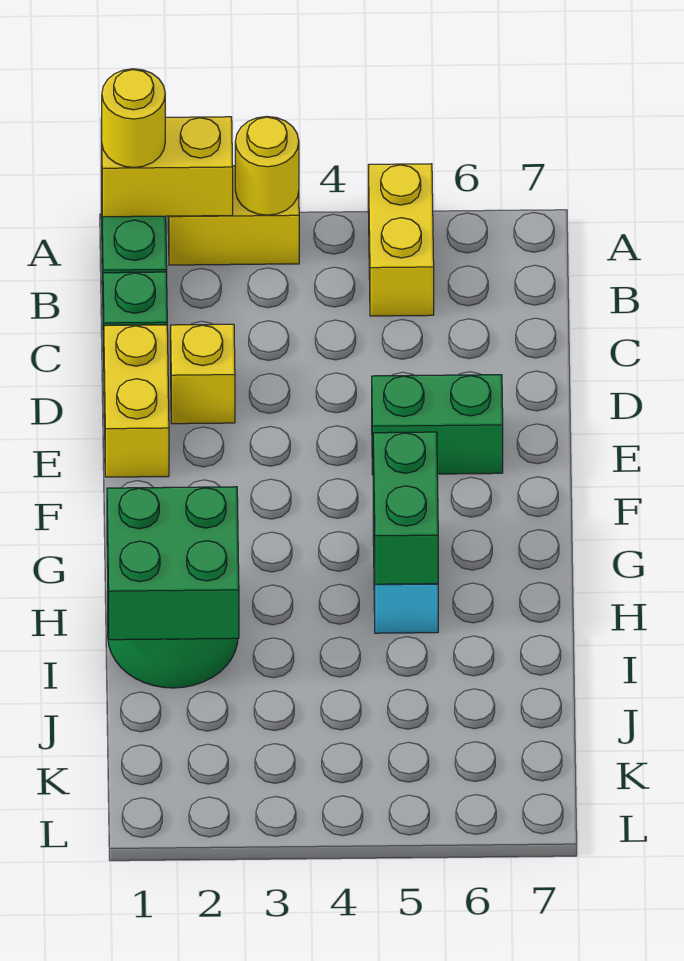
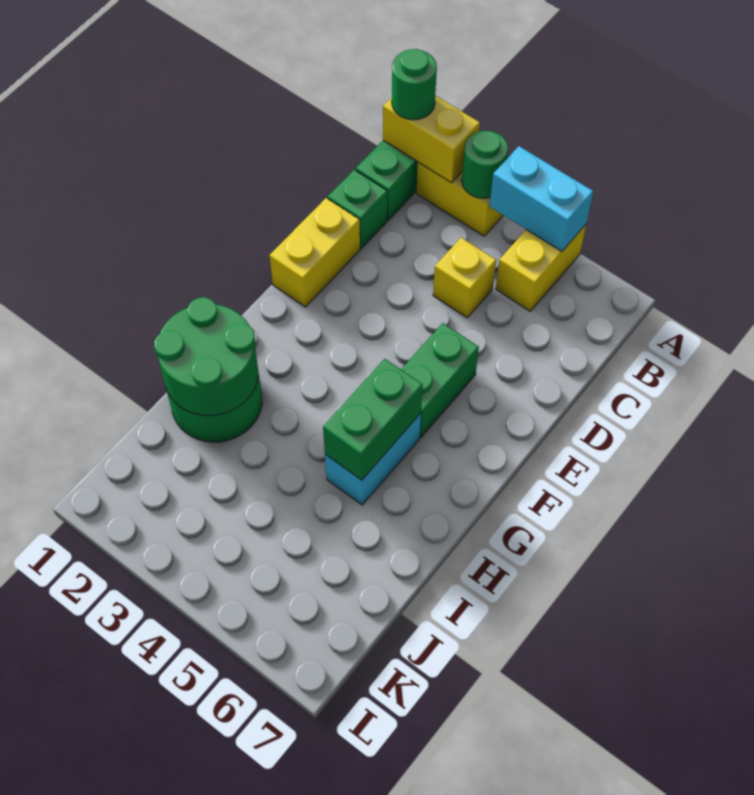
yellow 1x1 round brick [101,69,165,167] -> green 1x1 round brick [392,49,437,120]
yellow 1x1 round brick [235,116,299,215] -> green 1x1 round brick [462,130,508,198]
none -> cyan 1x2 brick [490,146,593,251]
yellow 1x1 brick [171,324,235,424] -> yellow 1x1 brick moved to [433,238,496,318]
green 1x2 brick [372,375,503,474] -> green 1x2 brick turned to [401,323,479,437]
green 2x2 brick [107,487,239,640] -> green 2x2 round brick [154,297,258,416]

